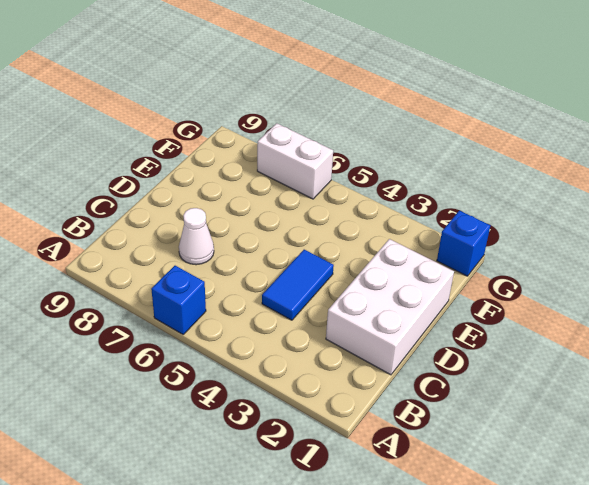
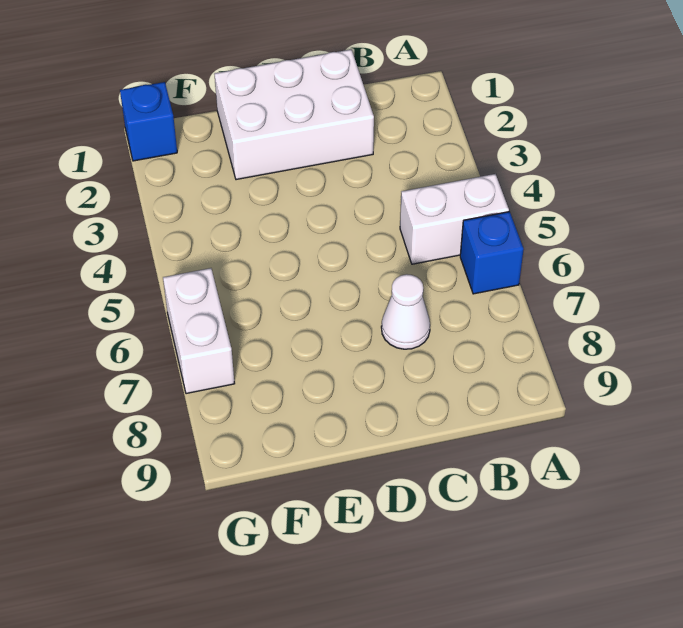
none -> white 1x2 brick [400,174,509,264]
blue 1x2 tile [262,250,334,320] -> none

